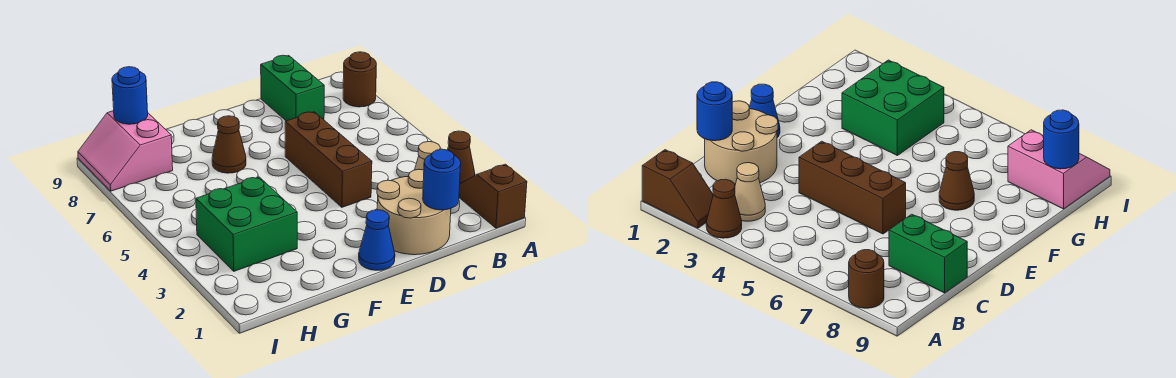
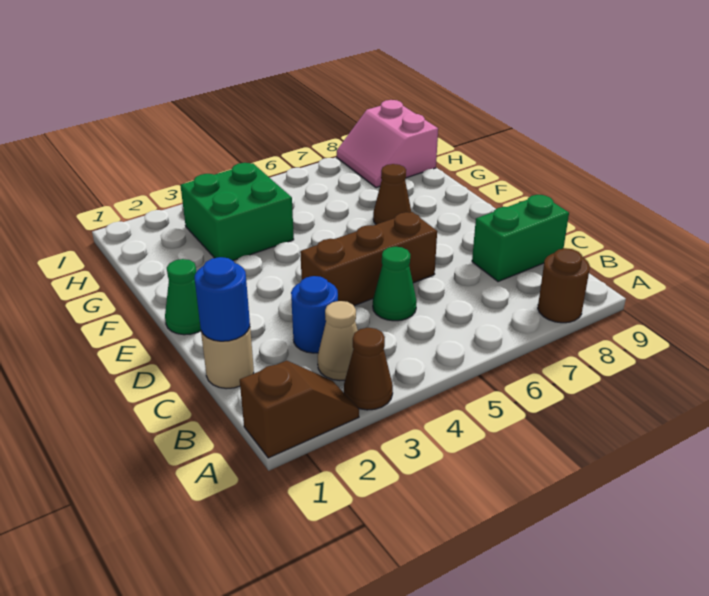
tan 2x2 round brick [377,169,451,255] -> tan 1x1 round brick [201,328,254,389]
none -> green 1x1 cone [373,247,417,321]
blue 1x1 cone [359,210,395,270] -> green 1x1 cone [165,259,201,335]
pink 2x2 slope [78,111,173,191] -> pink 2x2 slope turned to [337,100,438,188]
blue 1x1 round brick [112,67,148,124] -> blue 1x1 round brick moved to [291,276,338,353]

